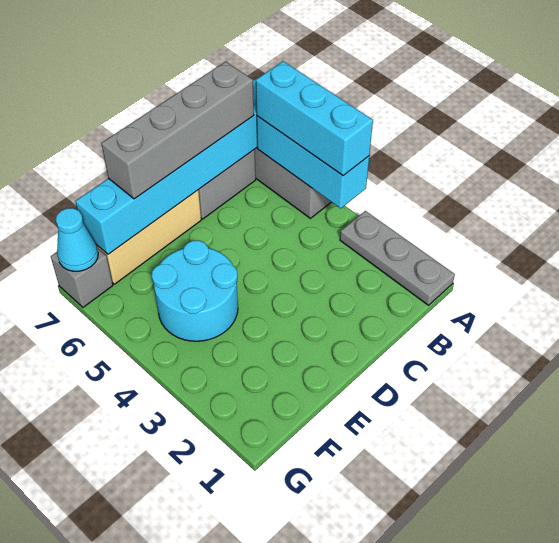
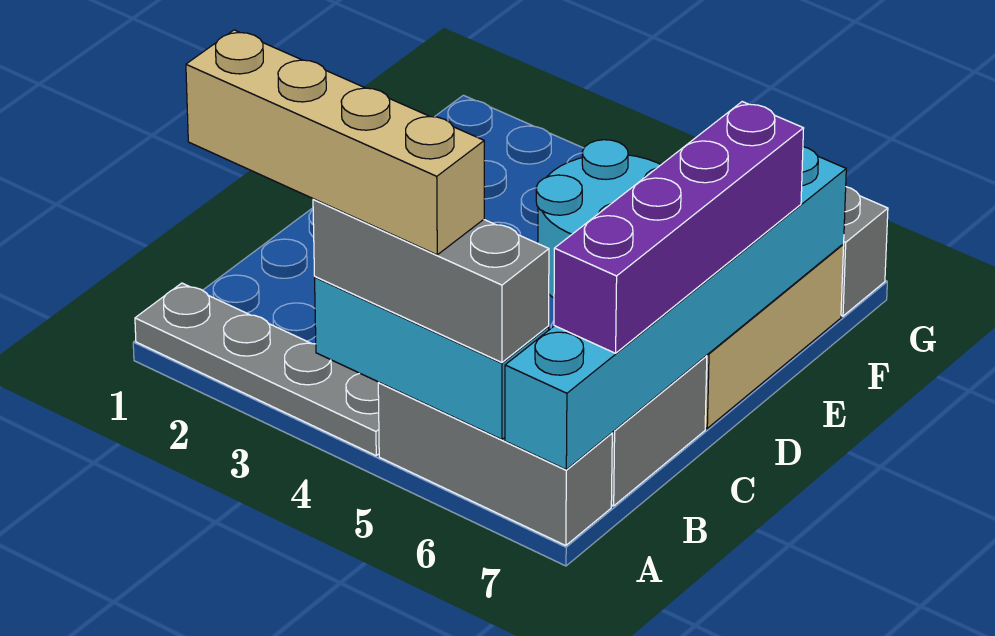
grey 1x3 plate [340,211,455,305] -> grey 1x4 plate [135,283,379,456]
none -> tan 1x4 brick [186,30,484,255]
cyan 1x3 brick [256,61,373,176] -> grey 1x3 brick [313,199,549,362]
grey 1x4 brick [101,62,254,199] -> purple 1x4 brick [554,102,804,353]
cyan 1x1 cone [56,208,98,271] -> none

